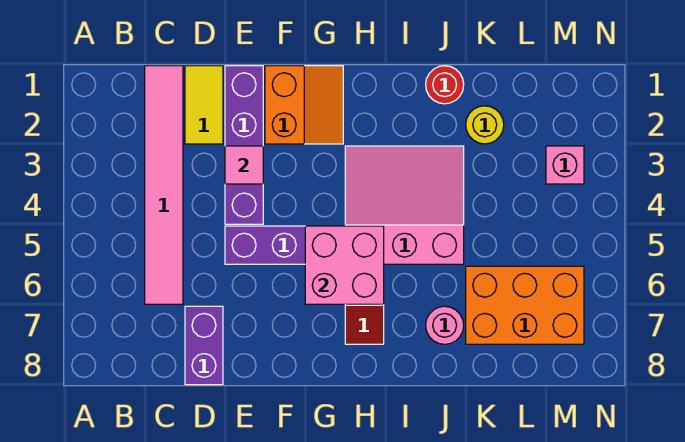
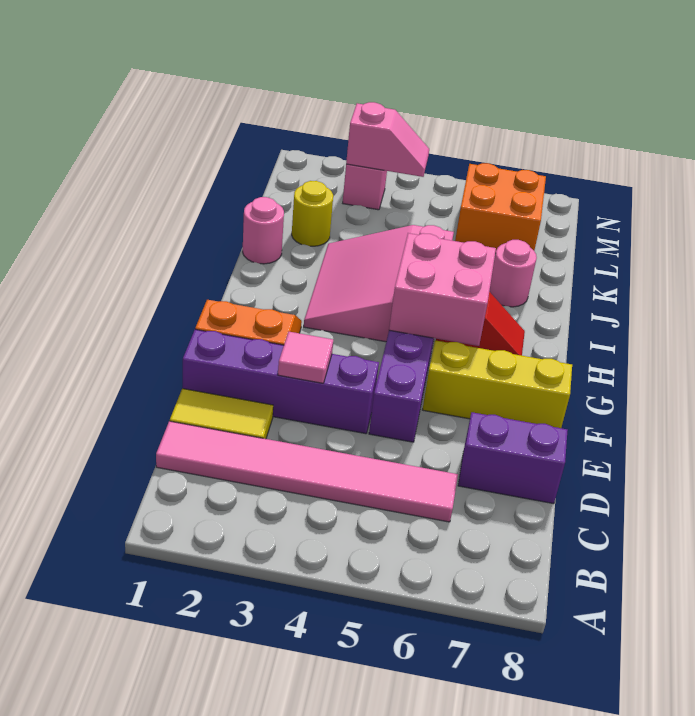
none -> yellow 1x3 brick [422,340,572,428]
red 1x1 round brick [426,66,464,104] -> pink 1x1 round brick [243,197,284,264]
orange 2x3 brick [466,266,584,344] -> orange 2x2 brick [455,163,546,253]
none -> pink 1x2 slope [346,102,429,177]

